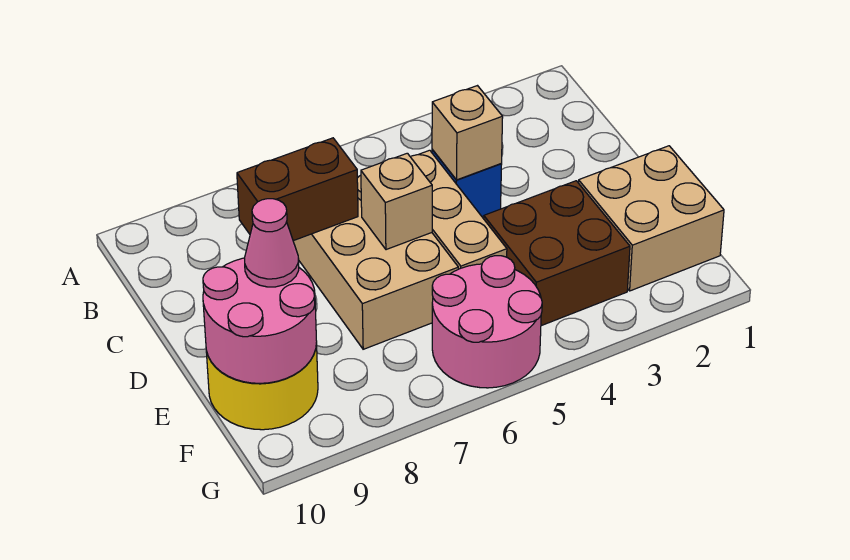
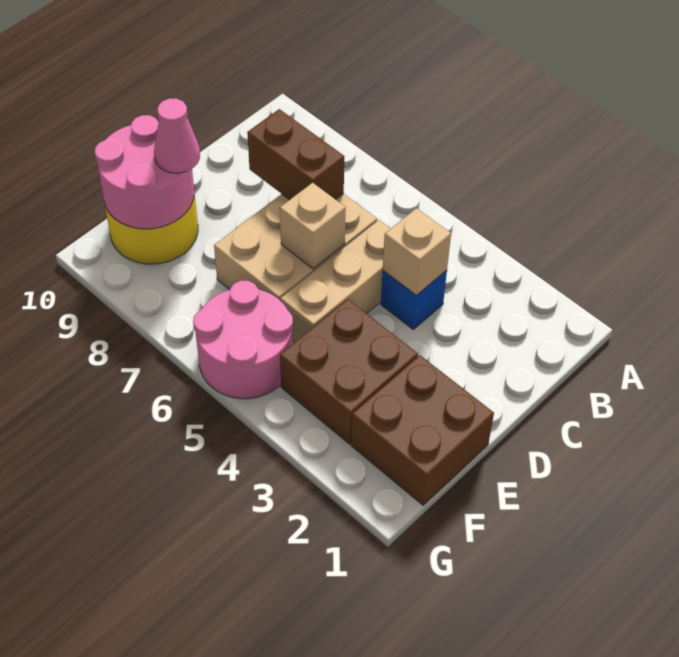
tan 2x2 brick [578,146,724,291] -> brown 2x2 brick [351,355,494,505]

